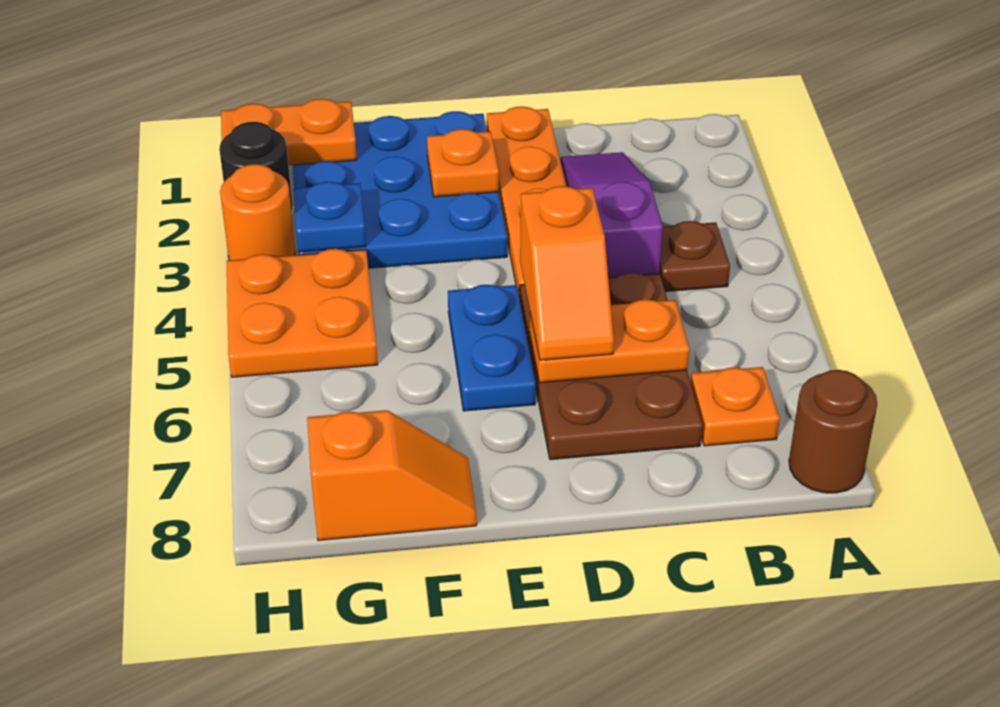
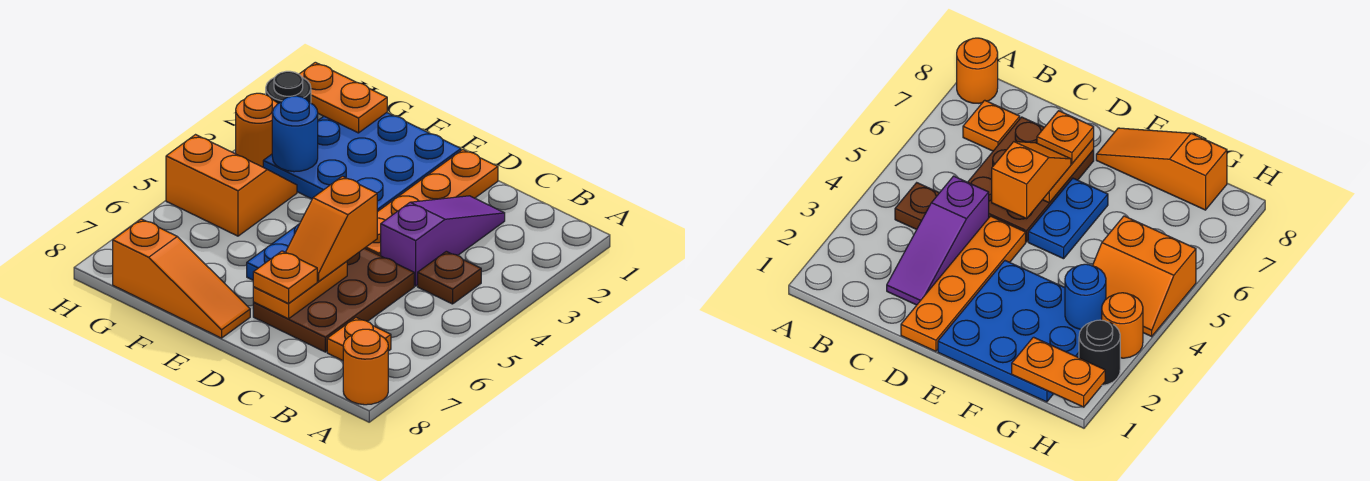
brown 1x1 round brick [789,370,877,493] -> orange 1x1 round brick [343,329,388,405]
orange 1x2 plate [530,299,689,383] -> orange 1x2 plate turned to [253,261,347,319]
orange 1x1 plate [427,129,499,197] -> orange 1x1 plate moved to [253,251,317,304]
orange 1x2 slope [307,410,477,541] -> orange 1x3 slope [113,219,250,338]
blue 1x1 plate [293,182,366,252] -> blue 1x1 round brick [272,96,318,172]
orange 2x2 plate [227,249,378,377] -> orange 2x2 slope [166,135,297,236]

